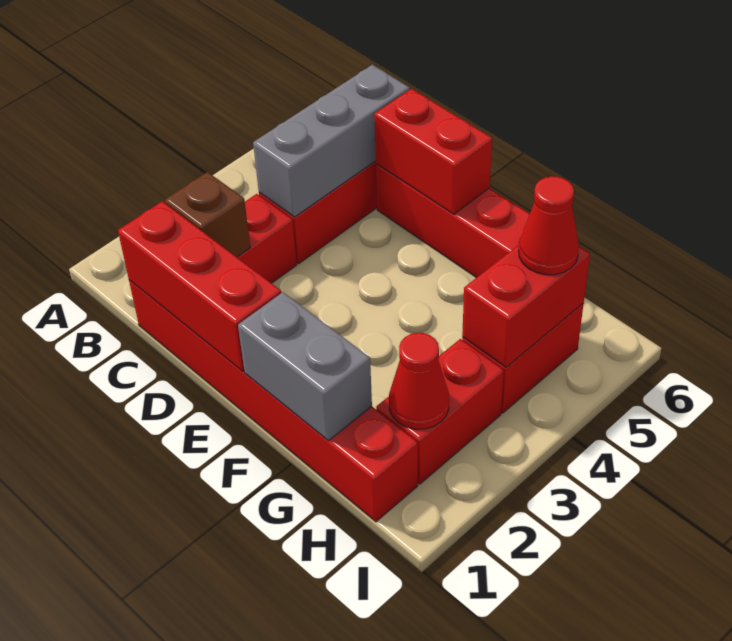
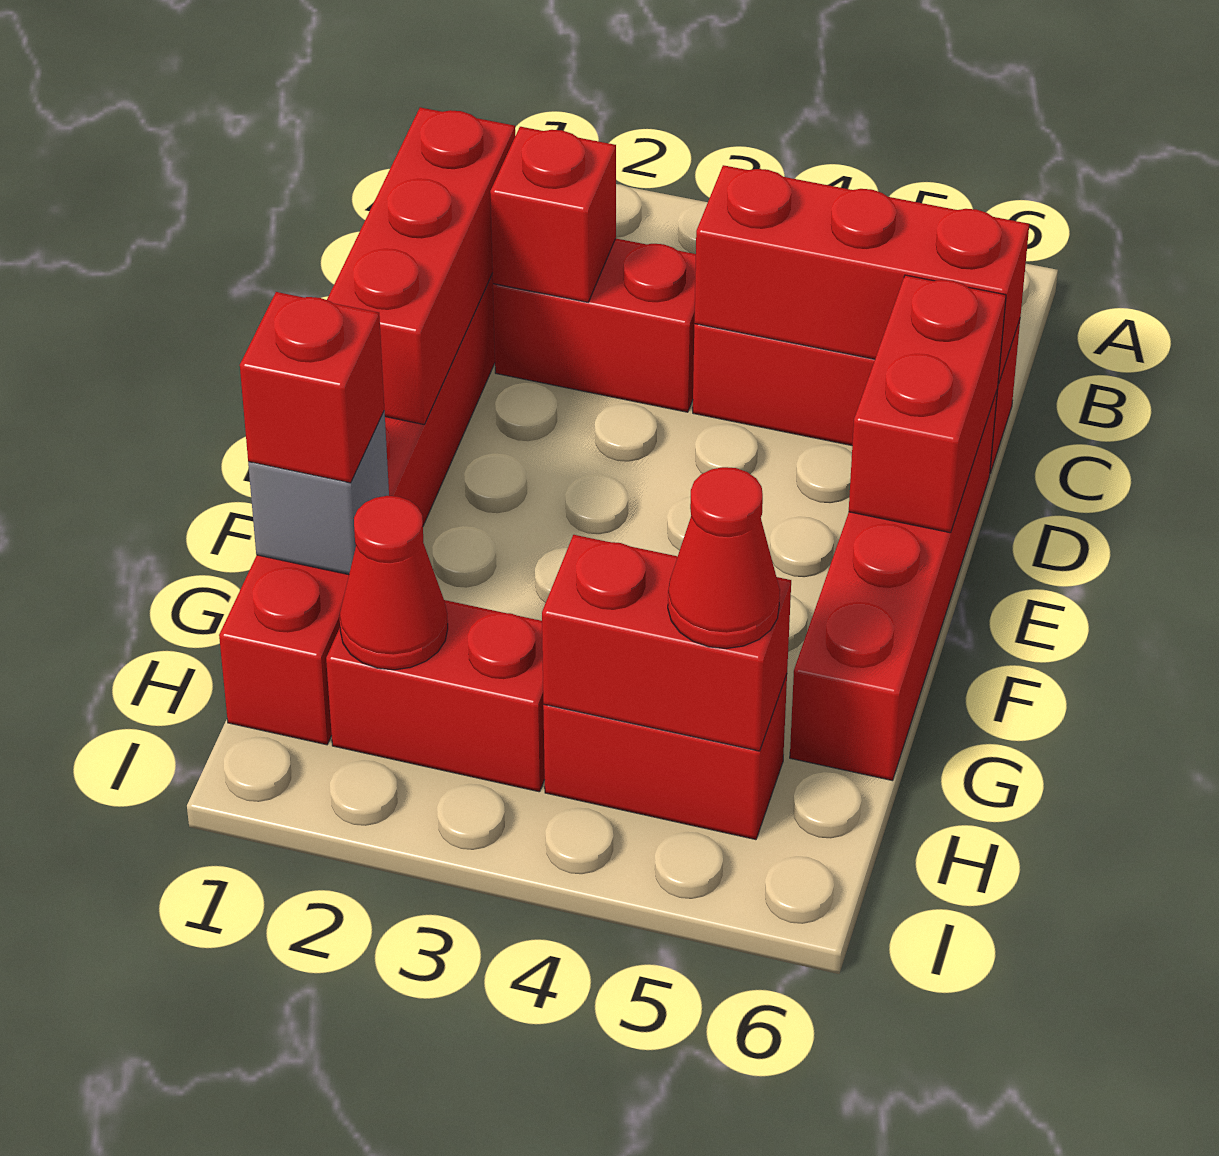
brown 1x1 brick [165,172,250,257] -> red 1x1 brick [490,127,616,302]
grey 1x3 brick [253,65,410,217] -> red 1x3 brick [694,165,1029,384]
grey 1x2 brick [238,292,372,441] -> grey 1x1 brick [248,411,389,575]
none -> red 1x1 brick [240,292,384,483]

